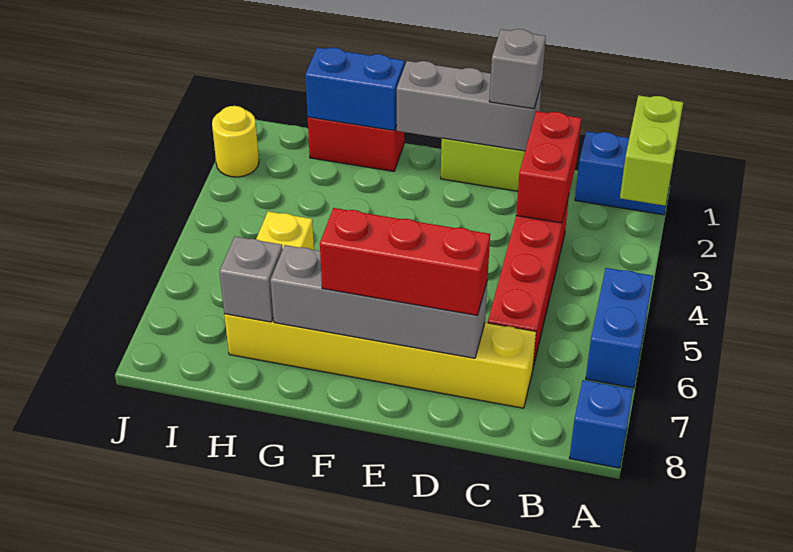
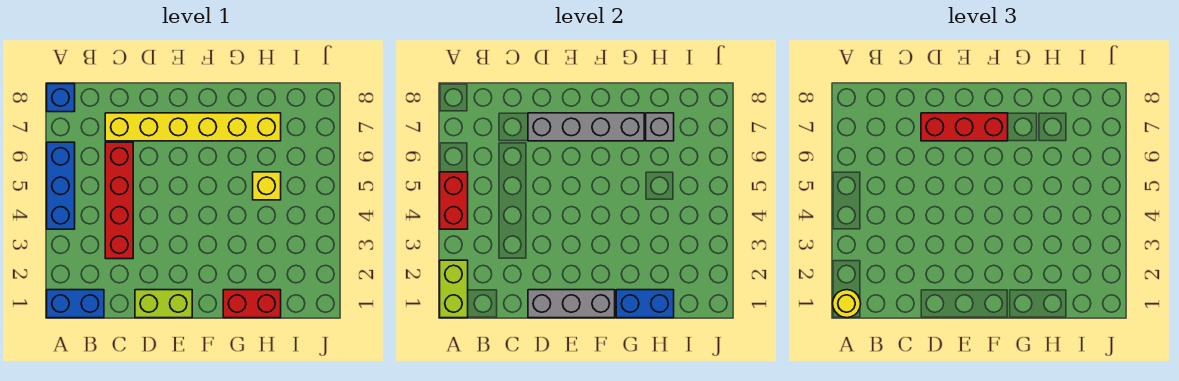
blue 1x2 brick [586,268,653,388] -> blue 1x3 brick [47,142,75,229]
red 1x2 brick [516,111,581,223] -> red 1x2 brick moved to [440,172,468,229]
grey 1x1 brick [489,29,546,109] -> none
yellow 1x1 round brick [212,106,259,177] -> yellow 1x1 round brick moved to [833,290,861,318]

